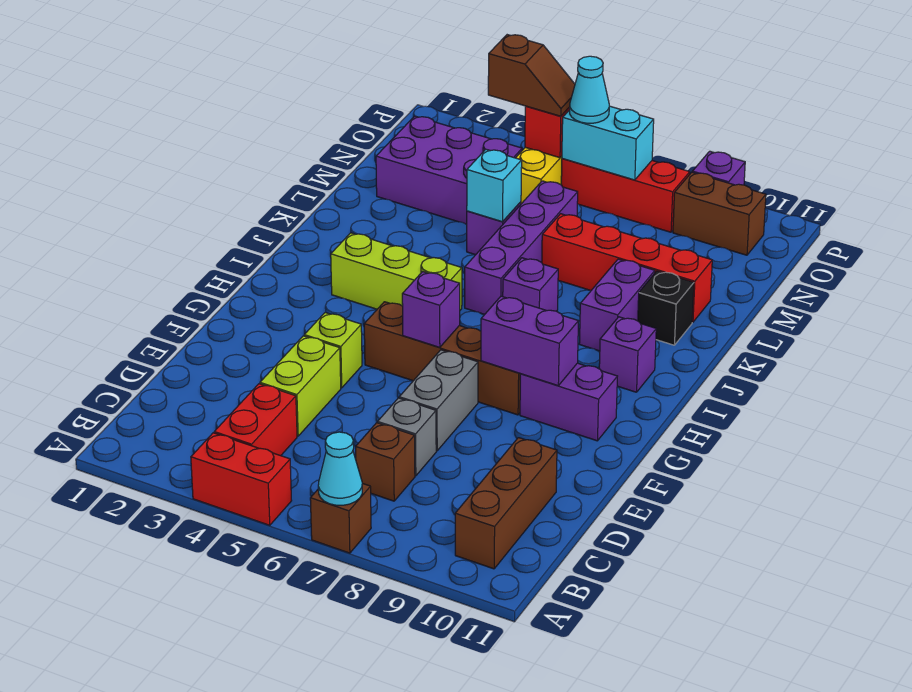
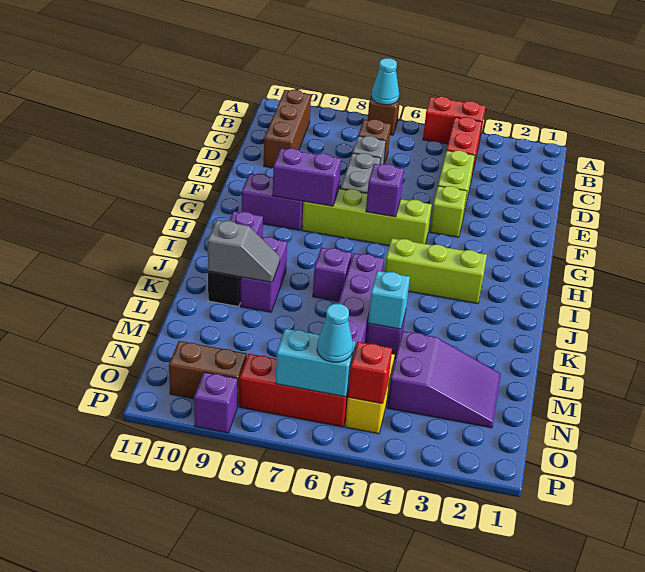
brown 1x4 brick [364,302,520,415] -> lime 1x4 brick [302,189,432,246]
none -> grey 1x2 slope [208,220,280,282]
red 1x4 brick [542,214,712,322] -> none
purple 2x3 brick [376,116,522,224] -> purple 2x3 slope [387,331,501,428]
brown 1x2 slope [488,35,575,116] -> none

